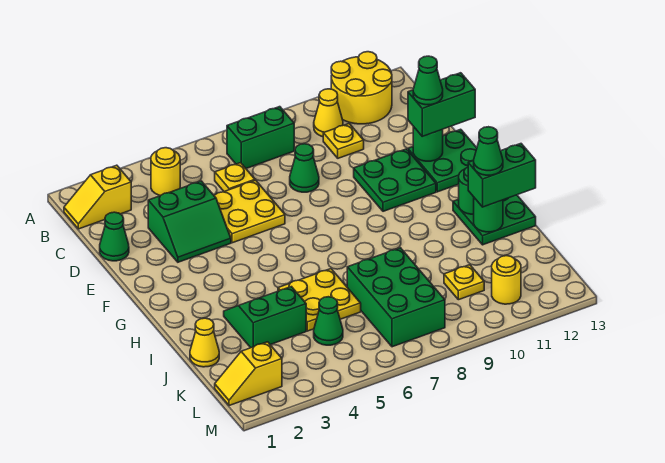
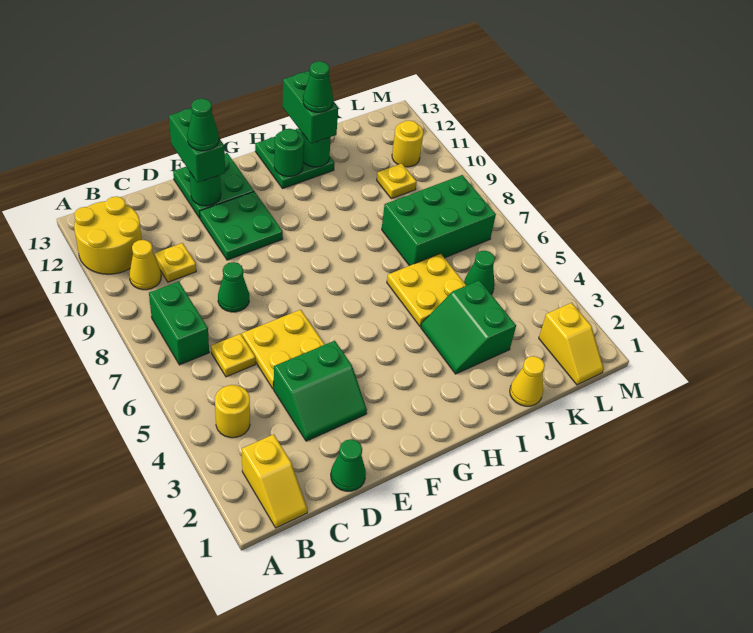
green 2x2 slope [148,181,231,262] -> green 2x2 slope turned to [274,341,367,441]

